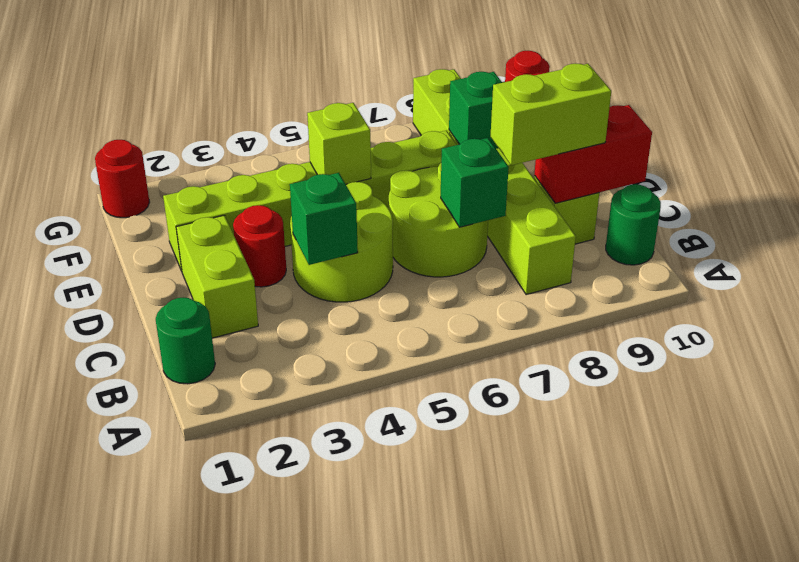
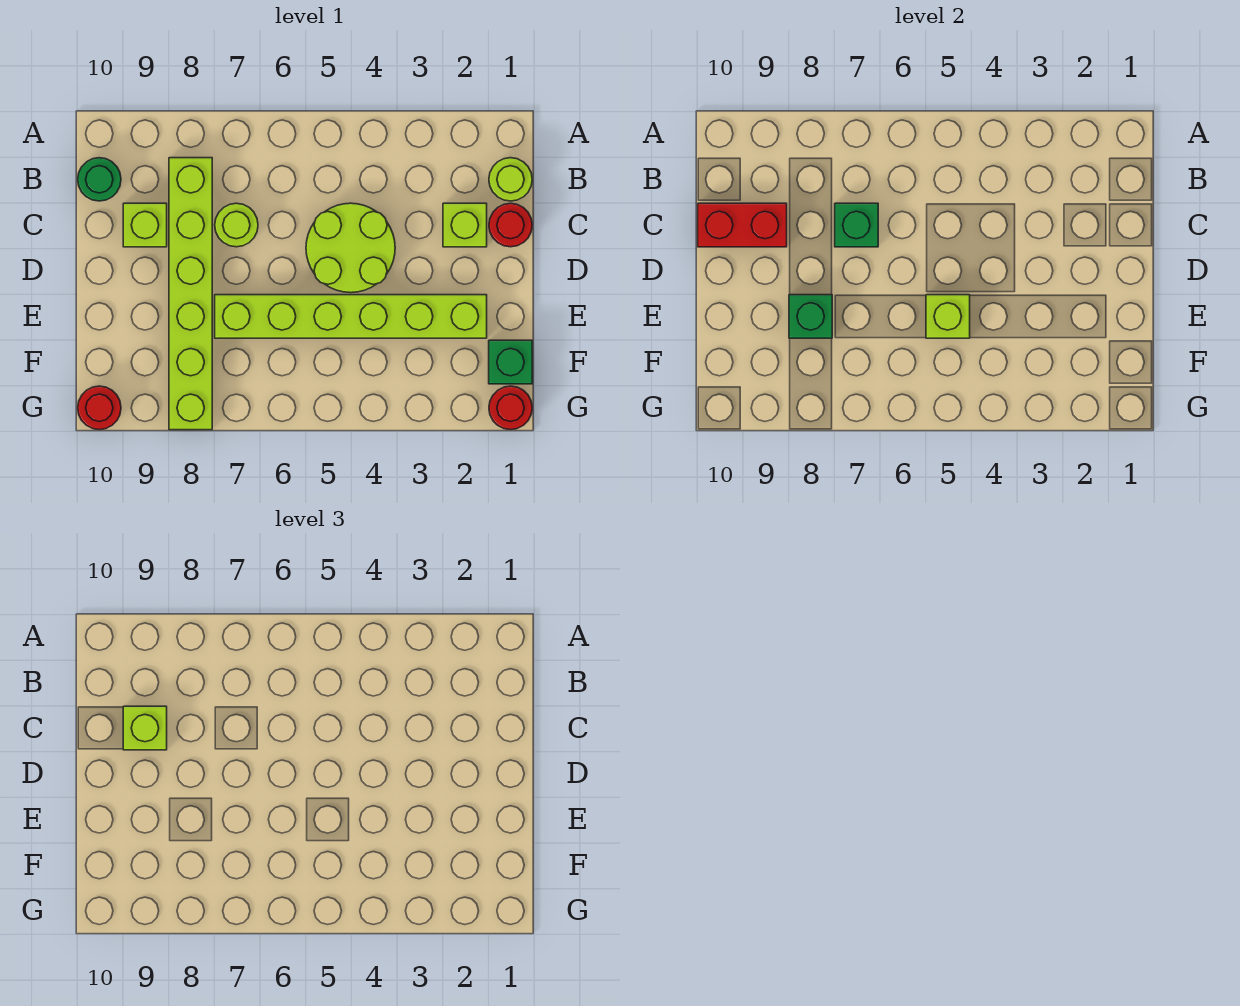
green 1x1 round brick [156,298,215,384] -> lime 1x1 round brick [489,158,532,201]
lime 1x2 brick [176,215,258,338] -> lime 1x1 brick [443,203,487,247]
green 1x1 brick [290,173,358,265] -> green 1x1 brick moved to [489,340,532,384]
lime 2x2 round brick [389,163,488,277] -> lime 1x1 round brick [215,203,258,247]
lime 1x2 brick [490,64,611,165] -> lime 1x1 brick [123,706,167,750]
red 1x1 round brick [233,205,286,287] -> red 1x1 round brick moved to [489,203,532,247]

